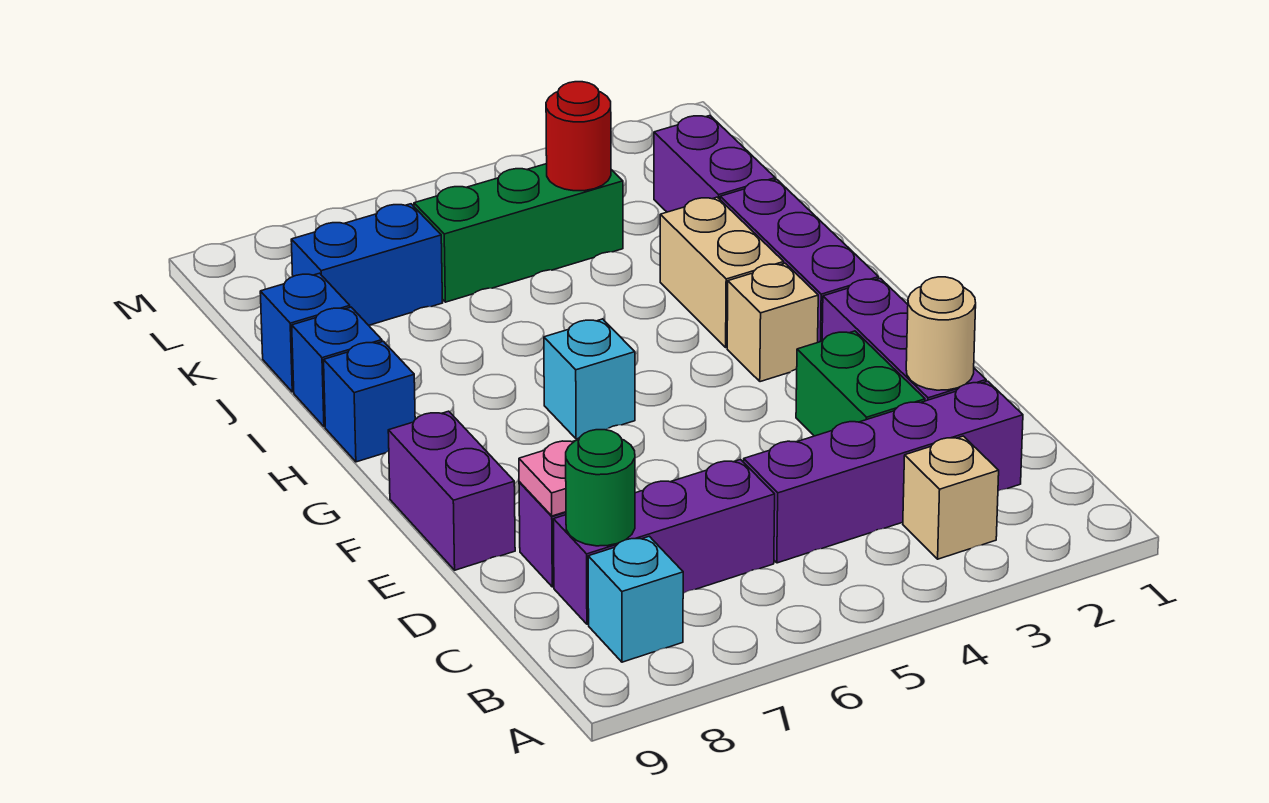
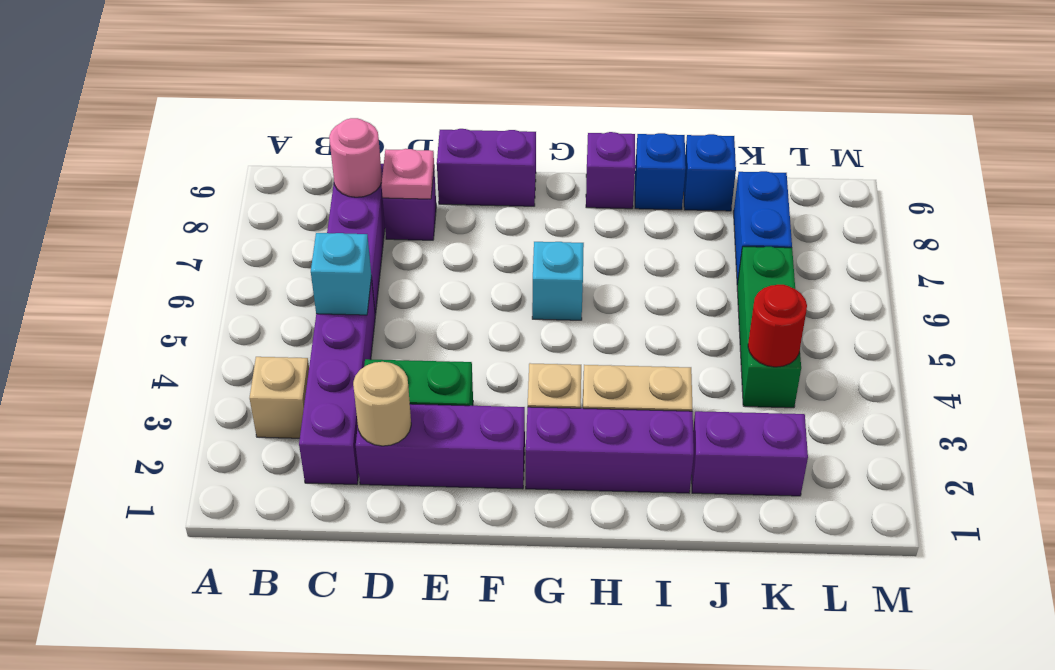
cyan 1x1 brick [588,536,683,662] -> cyan 1x1 brick moved to [311,233,371,315]
green 1x1 round brick [566,430,635,546] -> pink 1x1 round brick [329,118,382,197]
blue 1x1 brick [324,341,415,462] -> purple 1x1 brick [586,132,635,209]

